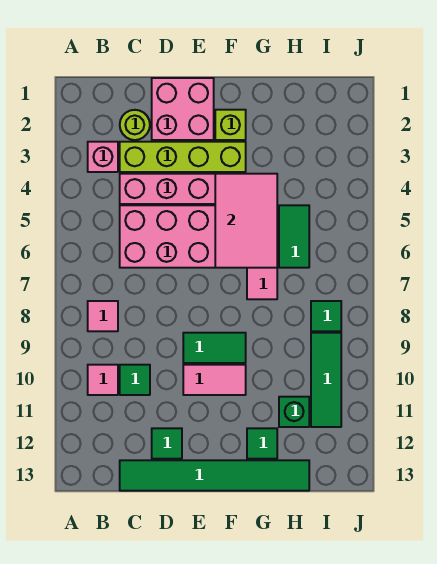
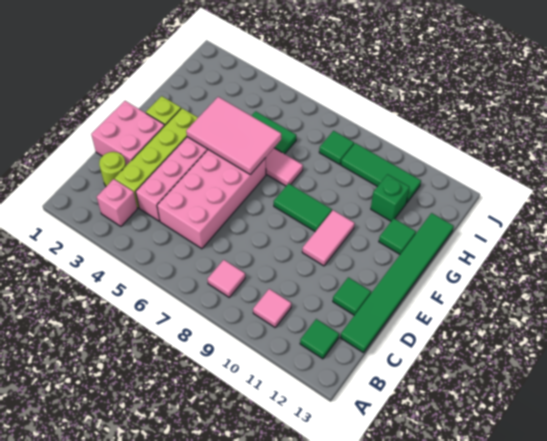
green 1x1 tile [120,365,150,395] -> green 1x1 tile moved to [300,319,339,359]
green 1x2 tile [183,333,246,363] -> green 1x2 tile turned to [274,183,332,231]

